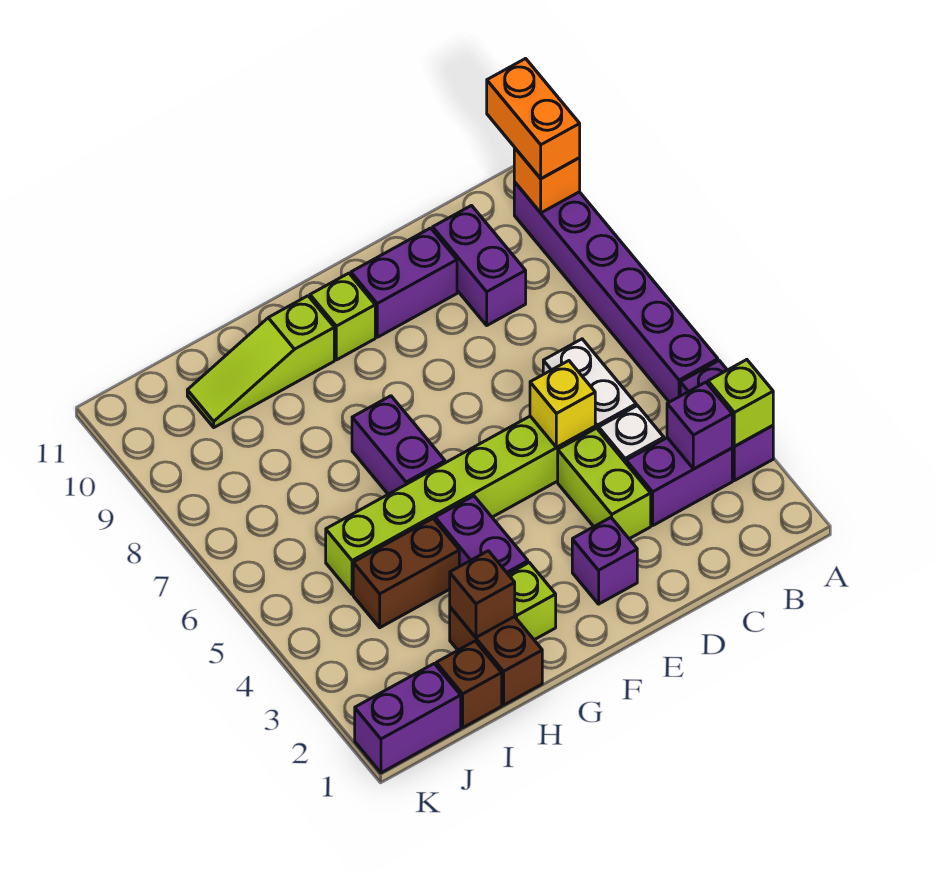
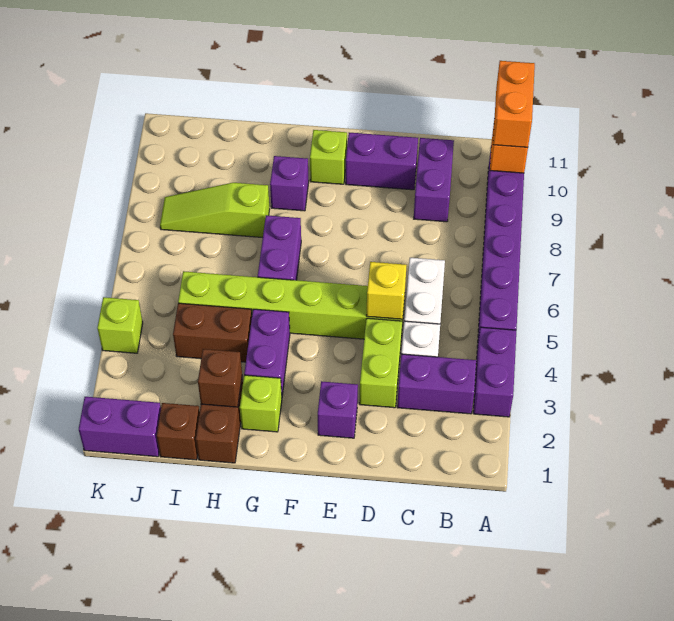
lime 1x1 brick [708,360,773,446] -> lime 1x1 brick moved to [97,297,143,353]
purple 1x1 brick [667,382,732,469] -> purple 1x1 brick moved to [270,156,309,211]
lime 1x3 slope [187,296,334,427] -> lime 1x3 slope moved to [160,183,270,238]

